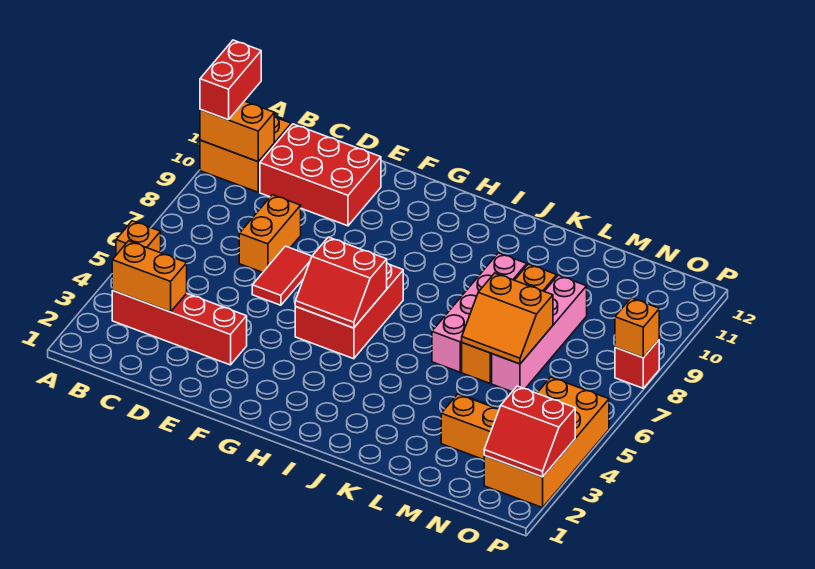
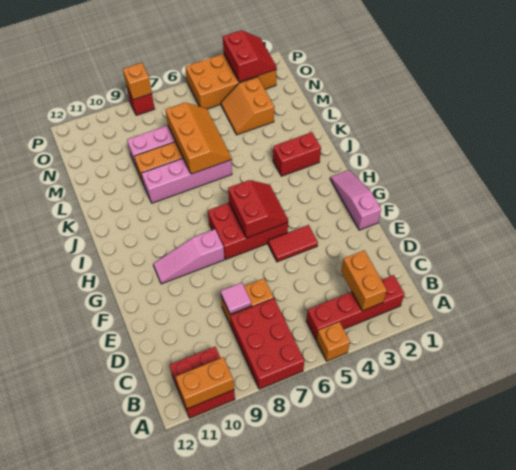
orange 2x2 brick [200,116,291,192] -> red 2x2 brick [170,347,235,418]
orange 1x2 brick [200,101,274,162] -> orange 1x2 brick turned to [176,357,234,409]
red 1x2 brick [200,40,261,120] -> red 1x2 brick moved to [273,132,321,176]
red 1x4 brick [112,291,247,365] -> red 1x4 brick turned to [306,275,405,340]
red 2x3 brick [260,124,381,226] -> red 2x3 brick moved to [230,298,304,389]
none -> pink 1x1 tile [221,283,251,314]
red 1x2 tile [252,246,312,305] -> red 1x2 tile moved to [268,225,318,262]
none -> pink 1x3 slope [330,170,381,230]
none -> pink 1x3 slope [153,229,225,284]
orange 2x2 slope [462,273,553,364] -> orange 2x3 slope [165,102,231,174]

